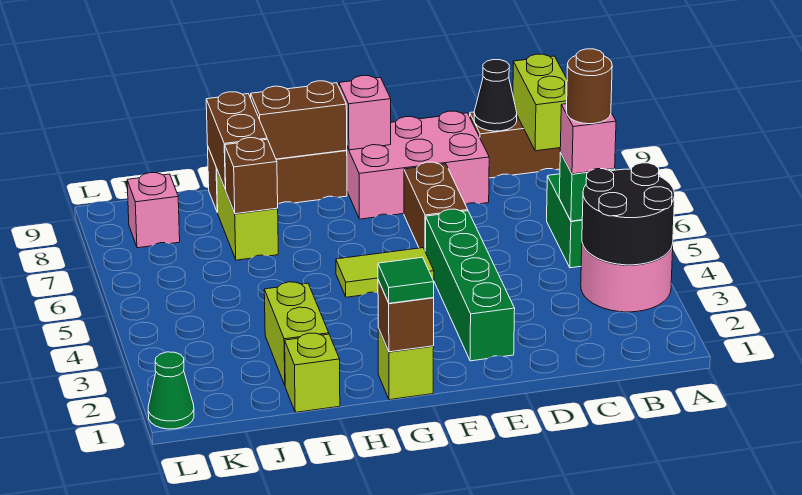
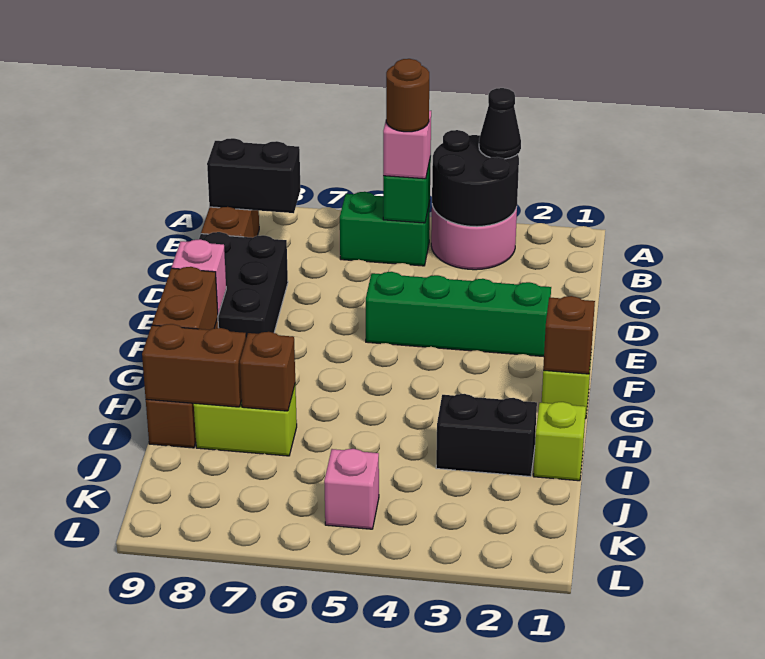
lime 1x2 brick [513,54,567,151] -> black 1x2 brick [207,138,301,213]
black 1x1 cone [474,60,517,131] -> black 1x1 cone moved to [479,88,521,159]
pink 2x3 brick [346,111,489,219] -> black 2x3 brick [199,232,288,338]
brown 1x2 brick [404,162,468,250] -> none
lime 1x2 tile [336,248,434,297] -> none
green 1x1 tile [378,257,434,303] -> none
lime 1x2 brick [264,282,329,385] -> black 1x2 brick [436,394,537,477]
pink 1x1 brick [127,173,180,248] -> pink 1x1 brick moved to [324,449,379,529]
green 1x1 cone [148,352,194,429] -> none

